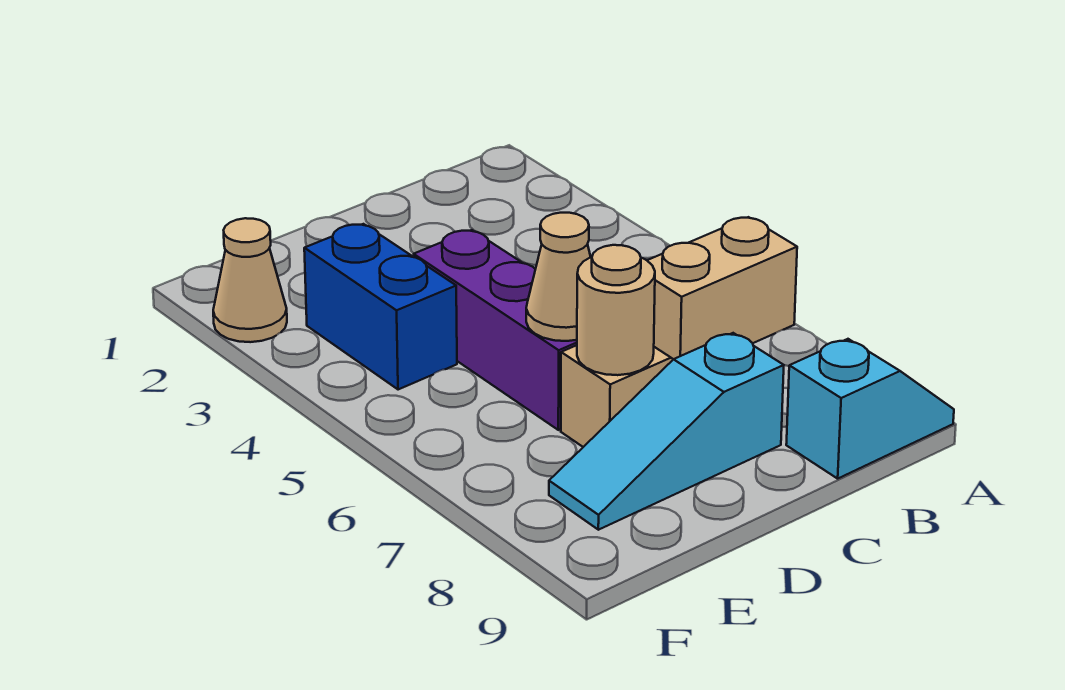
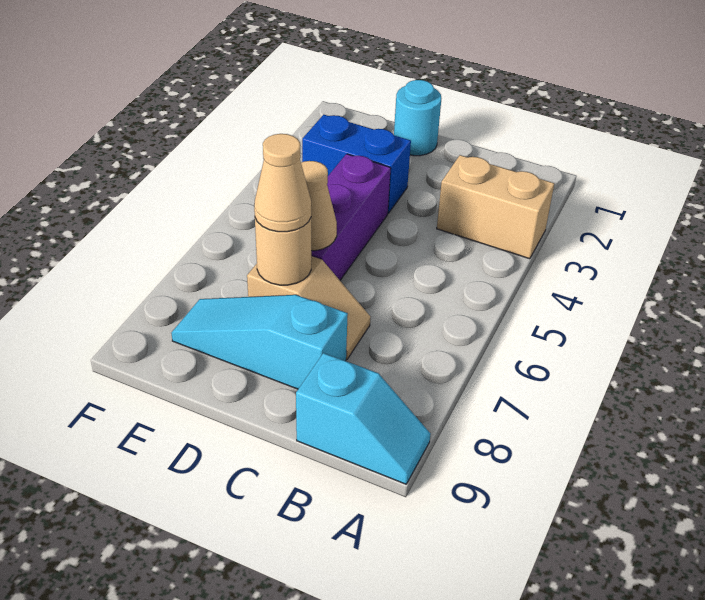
tan 1x2 brick [647,217,797,359] -> tan 1x2 brick moved to [437,155,554,259]
none -> cyan 1x1 round brick [394,80,441,156]
blue 1x2 brick [304,224,457,390] -> blue 1x2 brick turned to [302,115,411,213]
tan 1x1 cone [213,218,287,342] -> tan 1x1 cone moved to [254,134,311,232]

